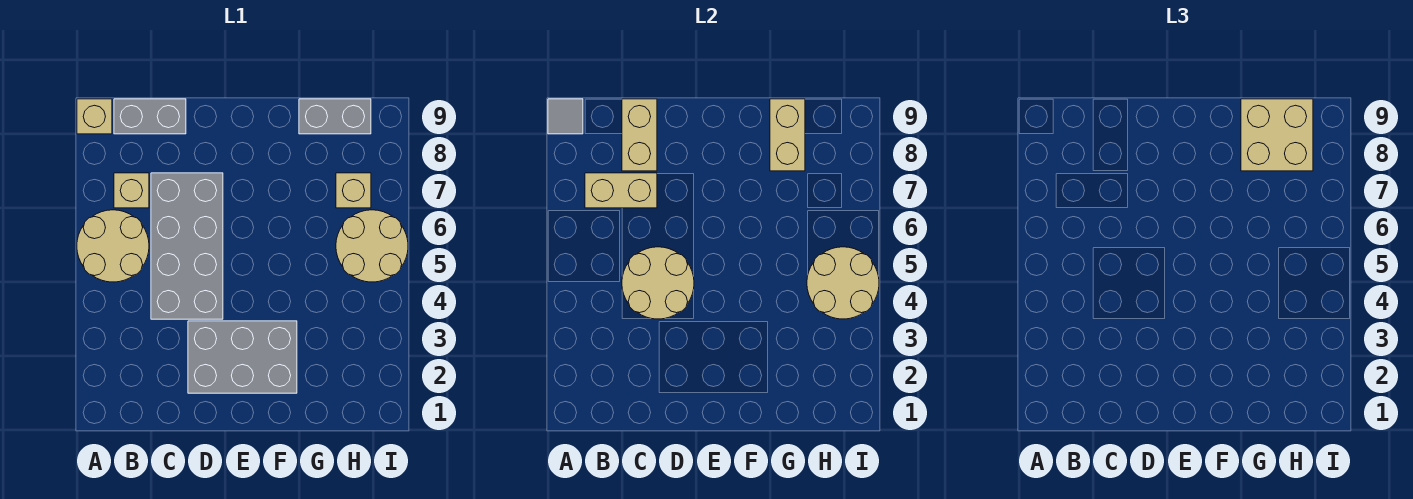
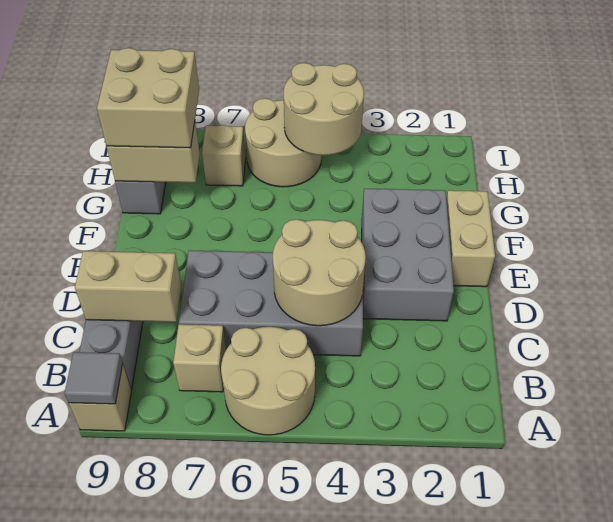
tan 1x2 brick [585,173,657,208] -> tan 1x2 brick moved to [446,190,495,287]

